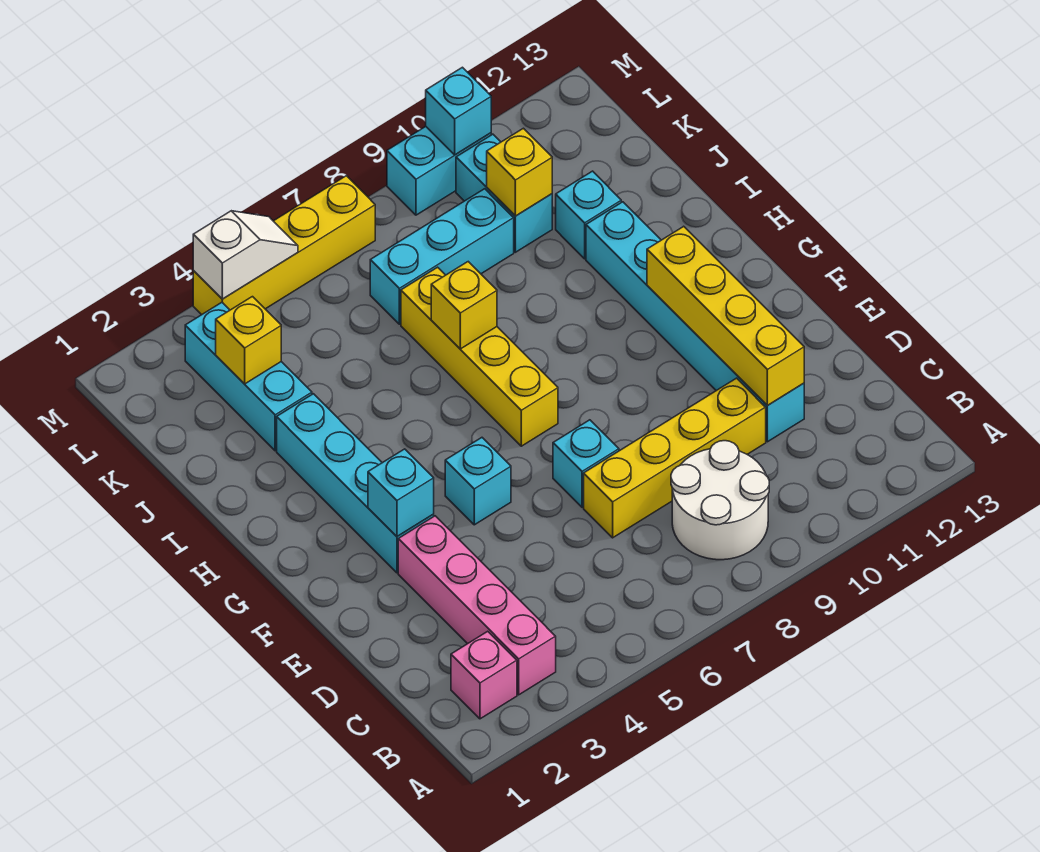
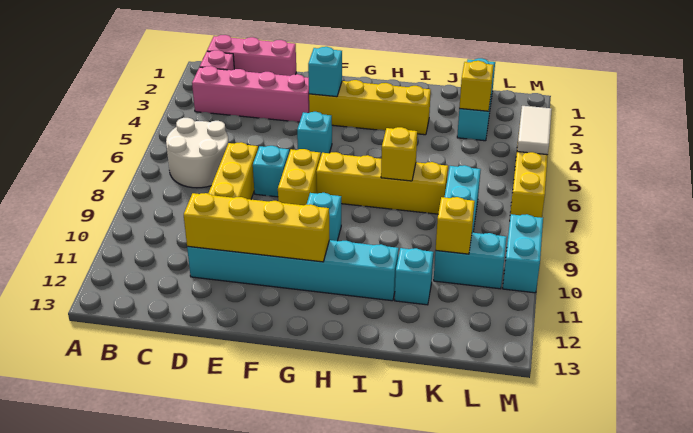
none -> pink 1x3 brick [207,35,296,76]
white 2x2 round brick [671,441,769,560] -> white 2x2 round brick moved to [166,118,228,188]
cyan 1x4 brick [277,394,434,573] -> yellow 1x4 brick [309,80,431,135]
none -> yellow 1x2 brick [278,149,321,205]
cyan 1x3 brick [185,302,312,451] -> cyan 1x3 brick turned to [457,58,495,141]
white 1x2 slope [193,211,298,299] -> white 1x2 tile [517,106,552,155]
cyan 1x1 brick [426,67,491,155] -> cyan 1x1 brick moved to [306,193,341,241]

